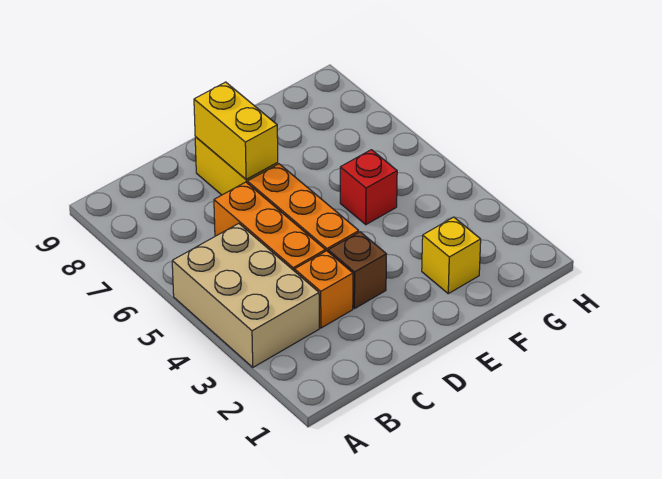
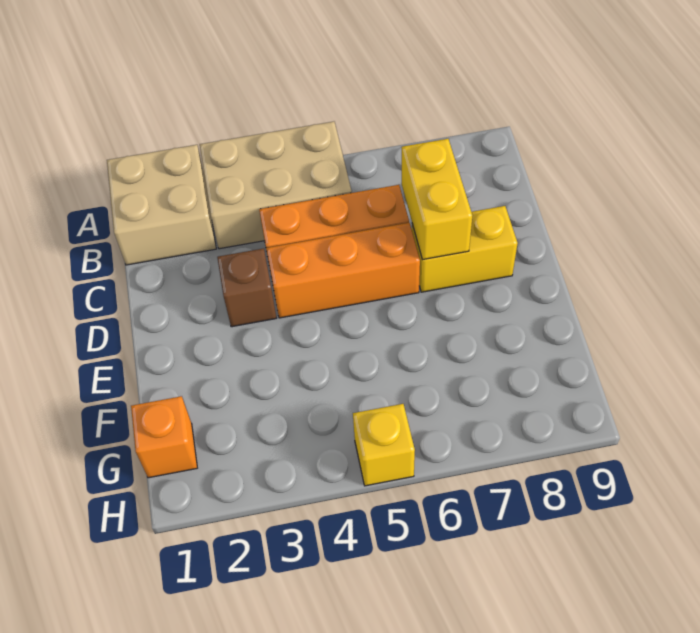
none -> tan 2x2 brick [107,145,216,265]
orange 1x1 brick [295,251,353,328] -> orange 1x1 brick moved to [131,396,197,478]
yellow 1x2 brick [194,82,278,179] -> yellow 1x2 brick turned to [402,139,472,260]
yellow 1x1 brick [422,217,481,294] -> yellow 1x1 brick moved to [353,404,415,486]
red 1x1 brick [340,150,397,225] -> none

